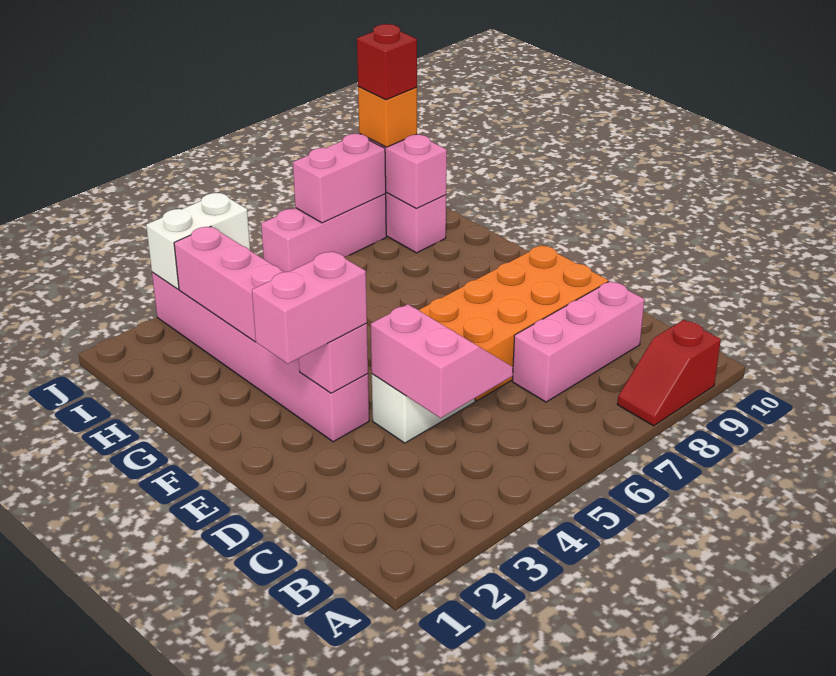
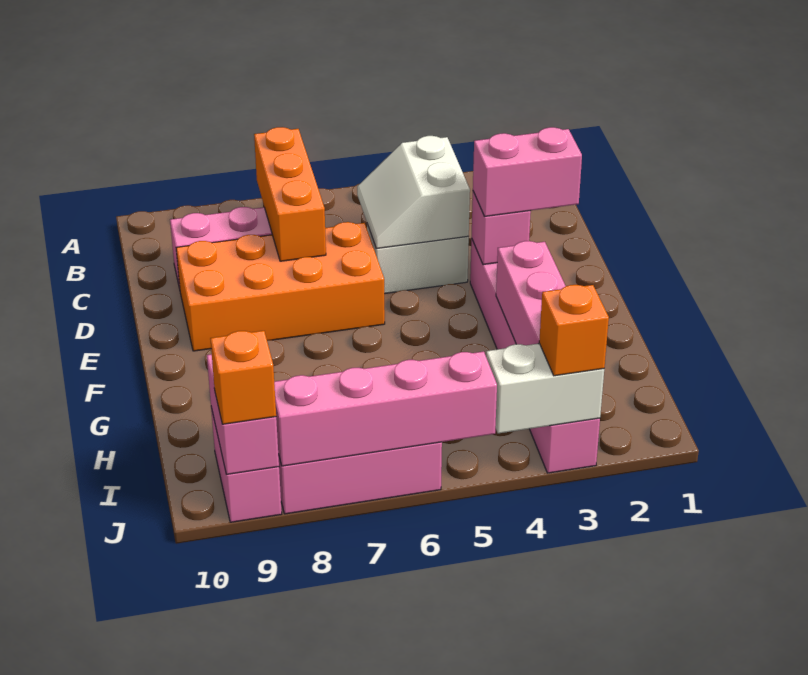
red 1x2 slope [617,320,721,426] -> none
none -> orange 1x3 brick [254,127,326,261]
pink 2x2 slope [371,304,513,418] -> white 2x2 slope [357,136,470,249]
none -> orange 1x1 brick [539,285,609,376]
pink 1x2 brick [293,134,386,223] -> pink 1x4 brick [274,351,497,466]
red 1x1 brick [357,24,417,100] -> none

